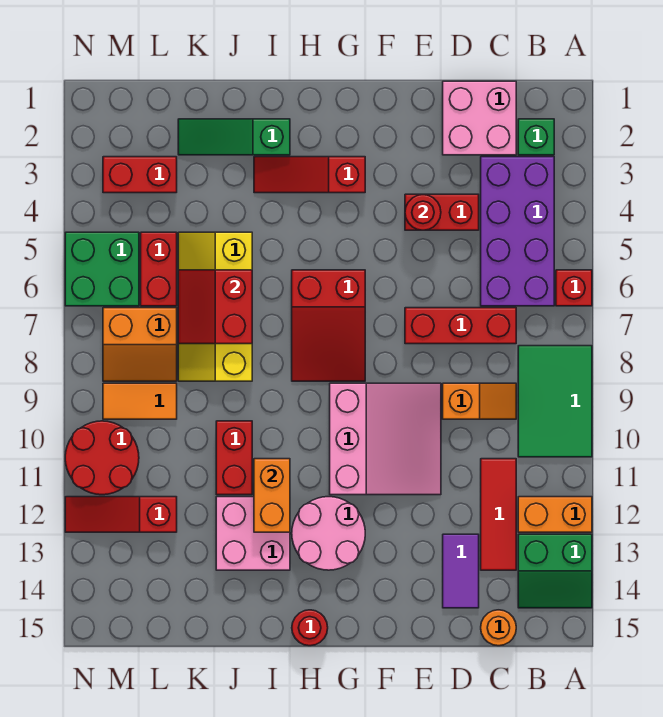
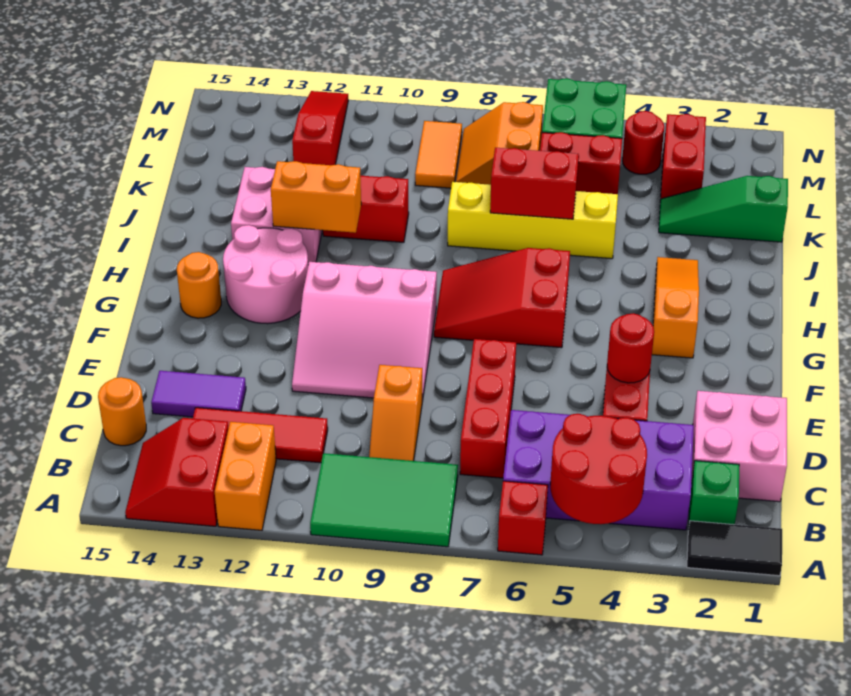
none -> black 1x2 tile [687,521,782,576]
green 2x2 slope [518,534,592,608] -> red 2x2 slope [125,418,229,526]
red 1x3 slope [254,157,365,193] -> orange 1x3 slope [652,257,699,358]
none -> orange 1x1 round brick [177,252,221,318]
red 1x1 round brick [292,610,328,646] -> red 1x1 round brick moved to [622,111,664,174]
green 1x3 slope [178,119,290,155] -> green 1x3 slope turned to [659,176,788,242]
red 2x2 round brick [65,421,139,495] -> red 2x2 round brick moved to [550,414,647,524]

